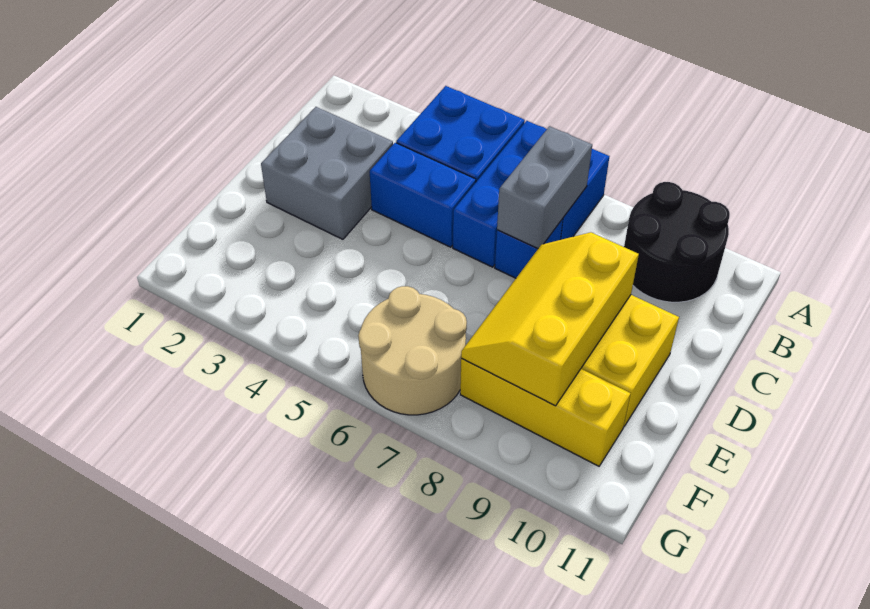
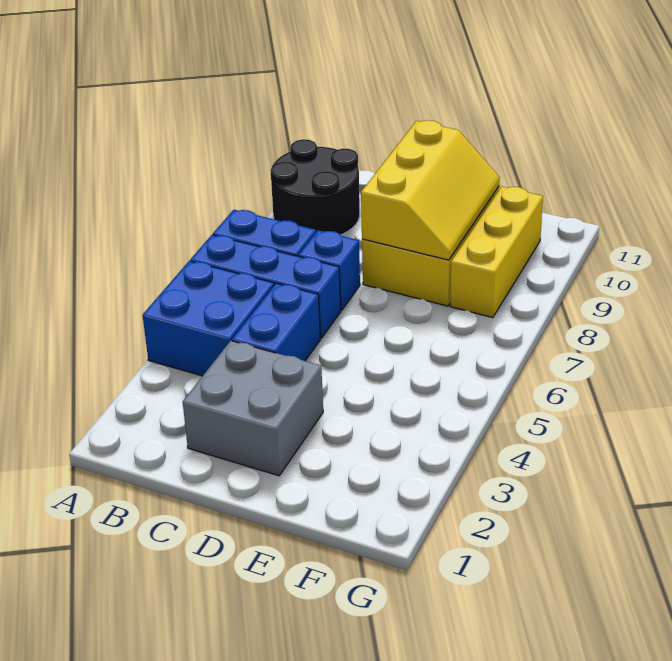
grey 1x2 brick [497,126,592,249] -> none
yellow 2x3 slope [461,232,639,406] -> yellow 2x3 slope turned to [361,120,500,260]
tan 2x2 round brick [358,286,467,415] -> none

